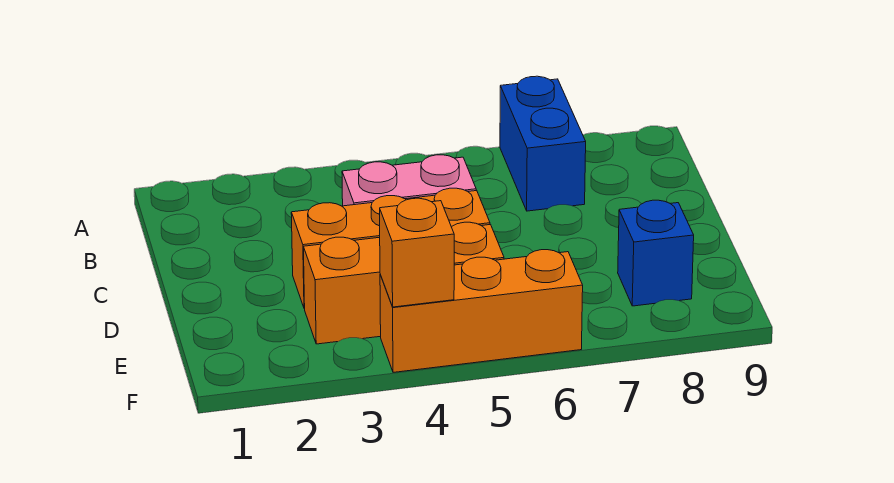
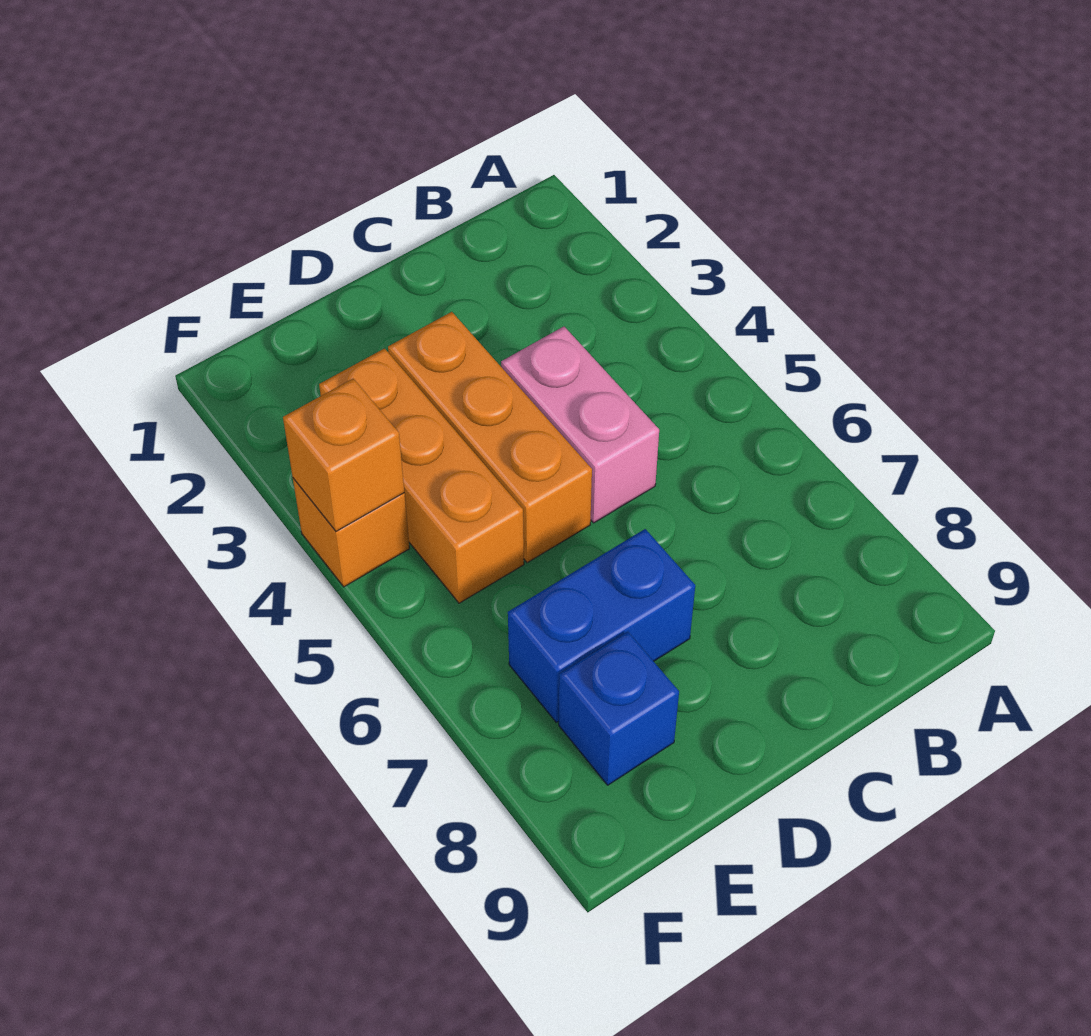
blue 1x2 brick [500,76,586,211] -> blue 1x2 brick moved to [508,529,695,722]
orange 1x3 brick [380,250,583,372] -> orange 1x1 brick [293,478,409,587]

